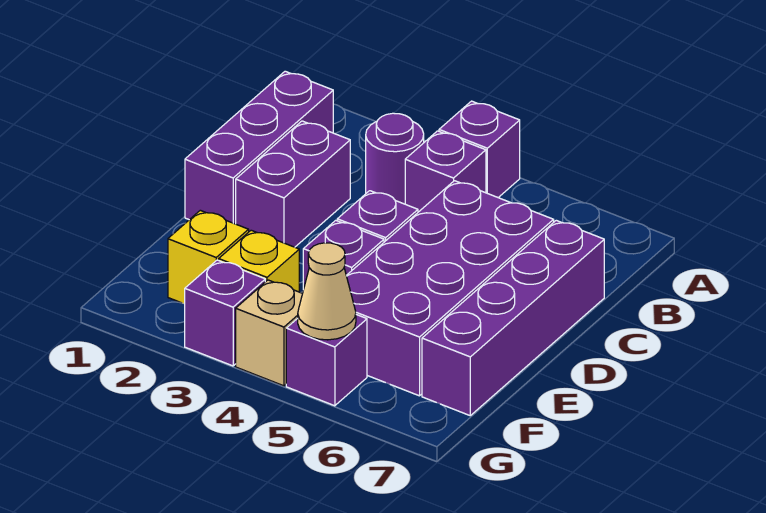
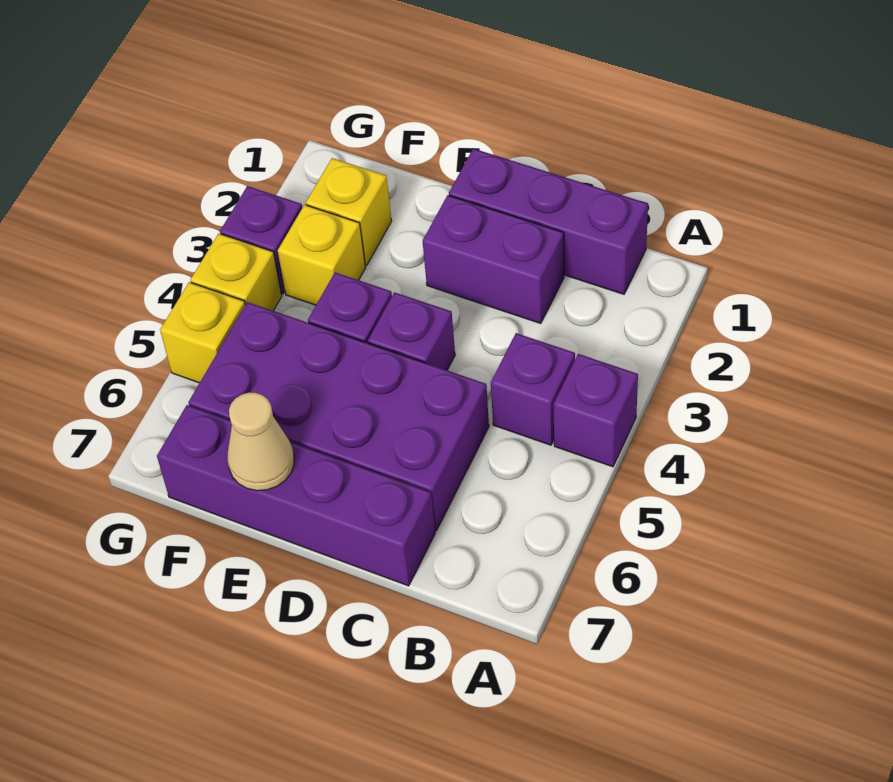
purple 1x1 round brick [366,113,424,204] -> none
tan 1x1 brick [236,280,303,386] -> yellow 1x1 brick [190,233,282,311]
purple 1x1 brick [286,315,367,406] -> yellow 1x1 brick [160,282,245,383]
tan 1x1 cone [298,243,356,340] -> tan 1x1 cone moved to [228,393,294,491]

